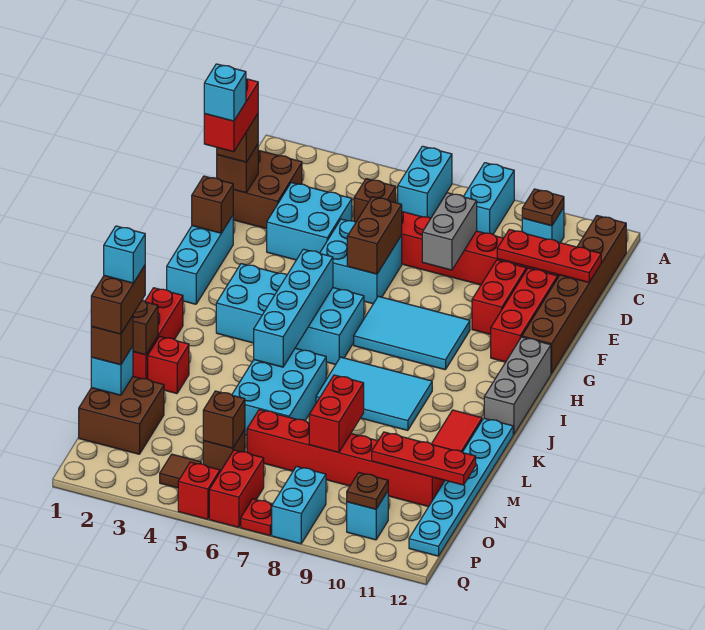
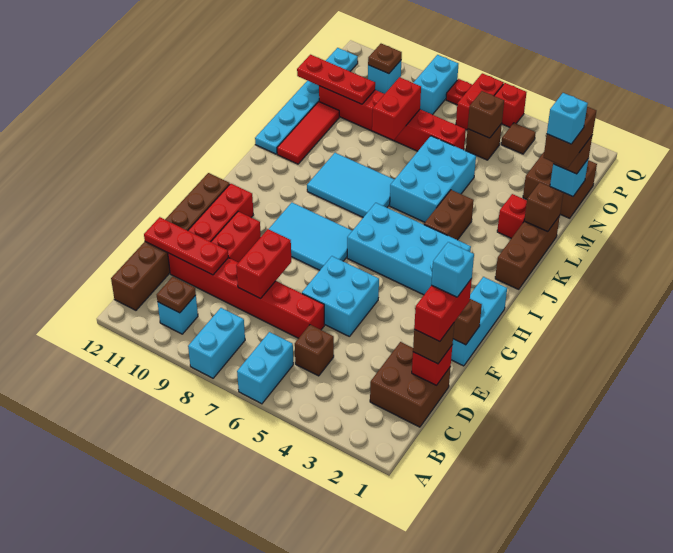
brown 1x1 brick [217,145,258,193] -> red 1x1 brick [412,346,452,385]
cyan 2x2 brick [267,183,352,260] -> none
grey 1x2 brick [422,193,477,270] -> red 1x2 brick [236,229,291,299]
brown 1x2 brick [347,197,402,274] -> brown 1x2 brick moved to [424,190,474,240]
cyan 1x4 brick [254,249,333,367] -> none
grey 1x3 brick [484,337,551,435] -> none
red 1x3 brick [133,288,183,379] -> brown 1x3 brick [495,216,560,289]

